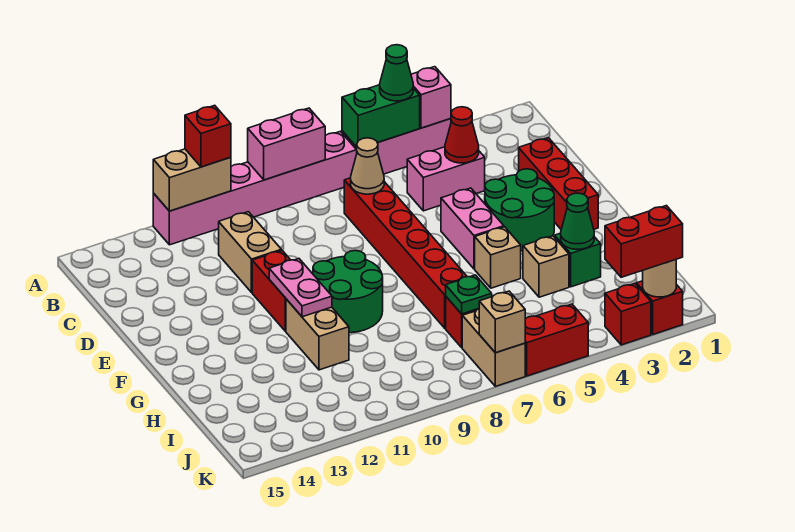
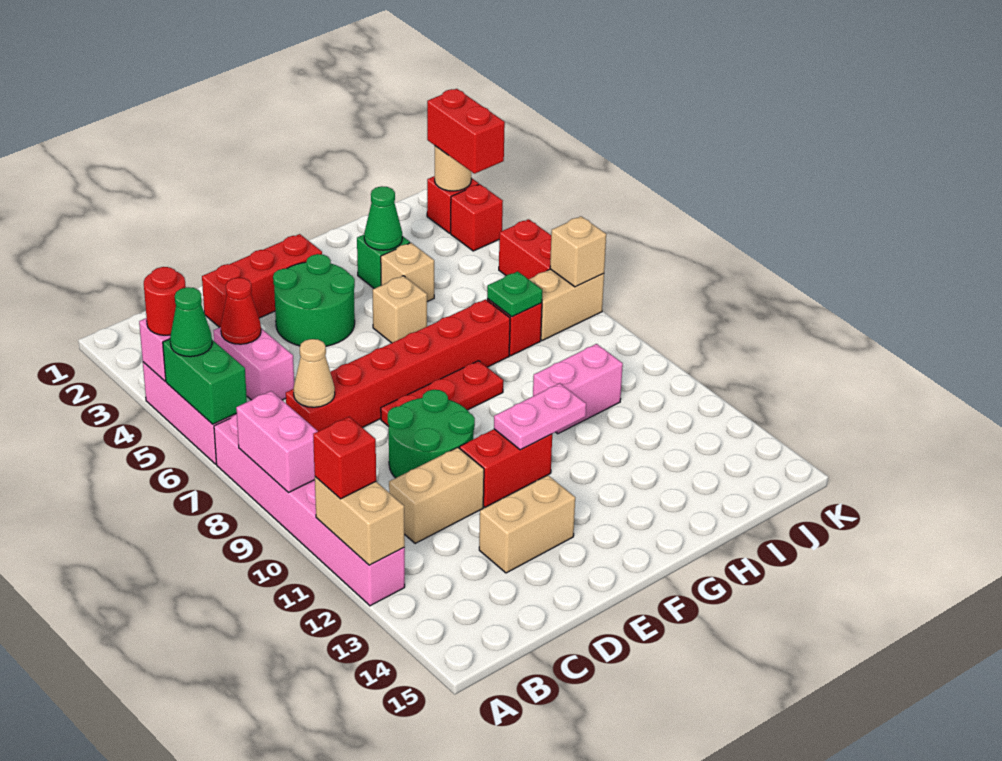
none -> red 1x1 round brick [144,267,186,335]
pink 1x2 brick [441,188,504,269] -> pink 1x2 brick moved to [533,344,623,434]
none -> red 1x3 plate [381,361,503,427]
green 2x2 round brick [313,250,383,333] -> green 2x2 round brick moved to [388,390,475,478]
tan 1x2 brick [286,299,349,370] -> tan 1x2 brick moved to [479,475,575,573]

